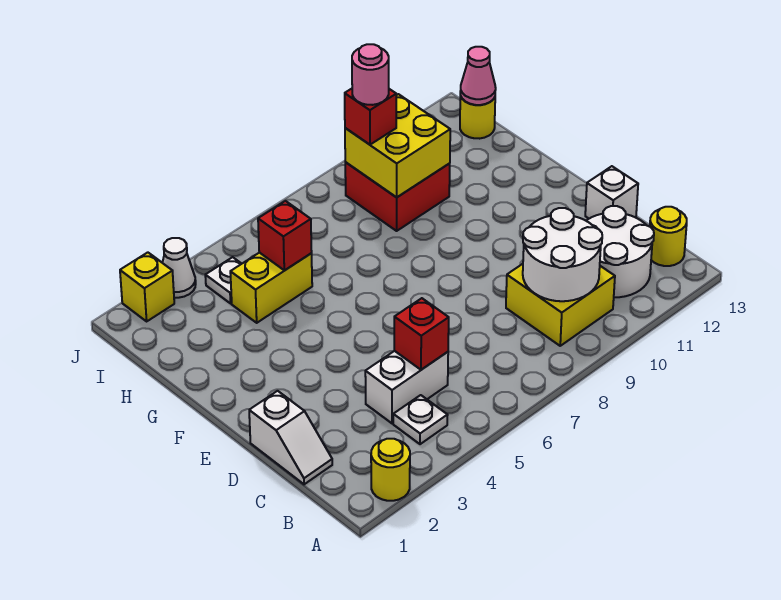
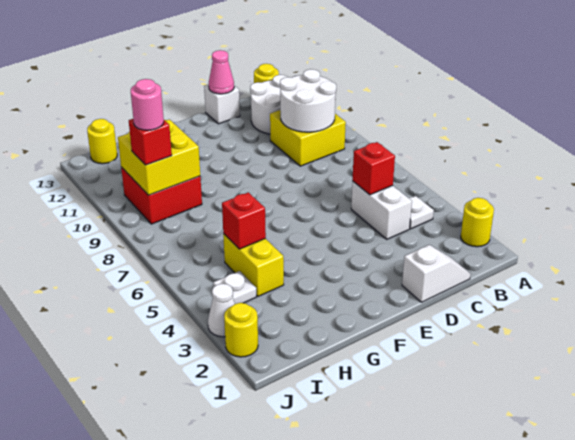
pink 1x1 cone [460,47,496,105] -> pink 1x1 cone moved to [209,50,234,94]
yellow 1x1 brick [120,252,174,321] -> yellow 1x1 round brick [224,303,258,357]

